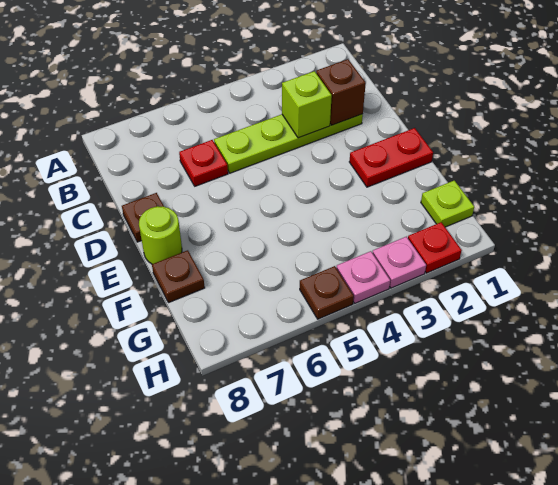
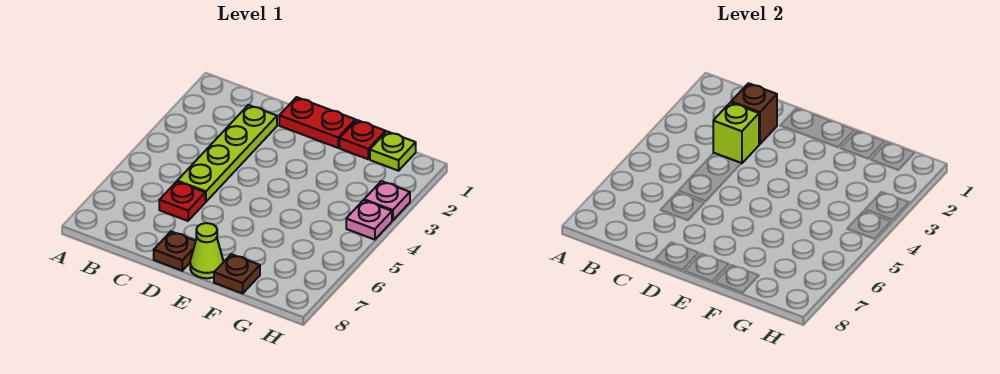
red 1x2 plate [349,128,433,187] -> red 1x2 plate turned to [279,97,355,148]
lime 1x1 round brick [139,206,182,264] -> lime 1x1 cone [190,223,223,278]
red 1x1 plate [408,222,462,273] -> red 1x1 plate moved to [340,120,386,159]
brown 1x1 plate [300,266,354,319] -> none

